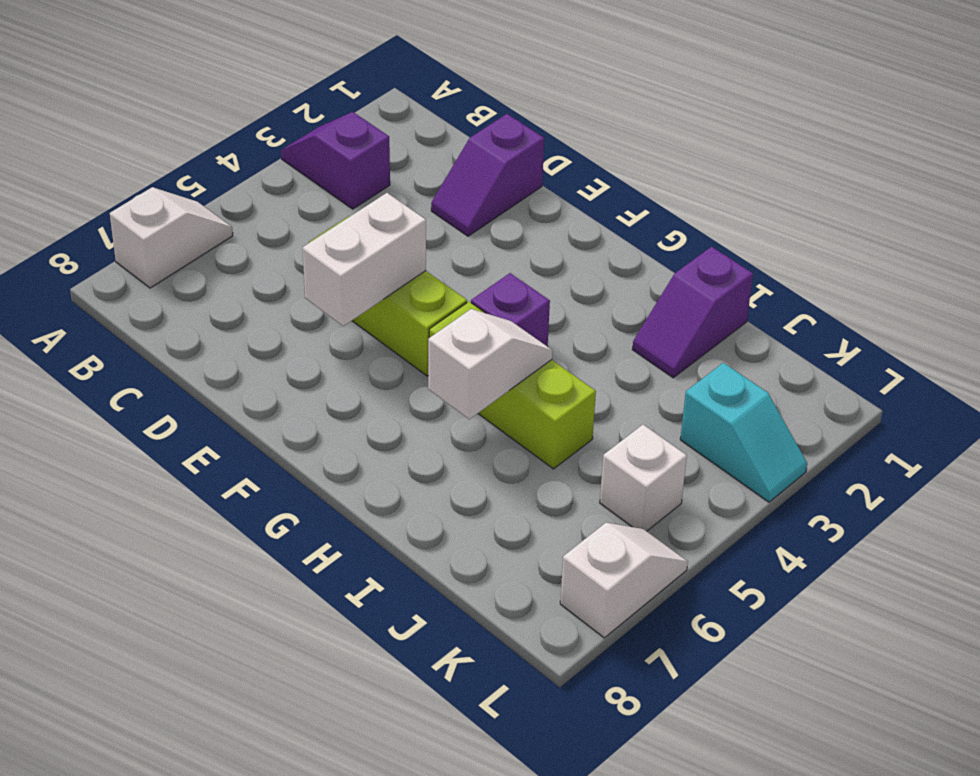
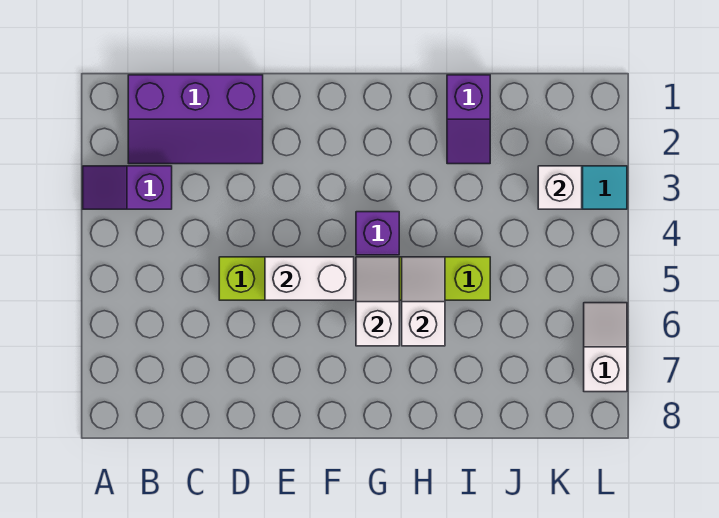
white 1x2 slope [110,187,233,288] -> white 1x2 slope moved to [356,257,399,346]
purple 1x2 slope [431,114,544,236] -> purple 2x3 slope [128,75,263,164]
white 1x2 brick [303,193,426,326] -> white 1x2 brick turned to [265,257,354,300]
white 1x1 brick [600,425,687,531] -> white 1x1 brick moved to [538,166,582,209]

